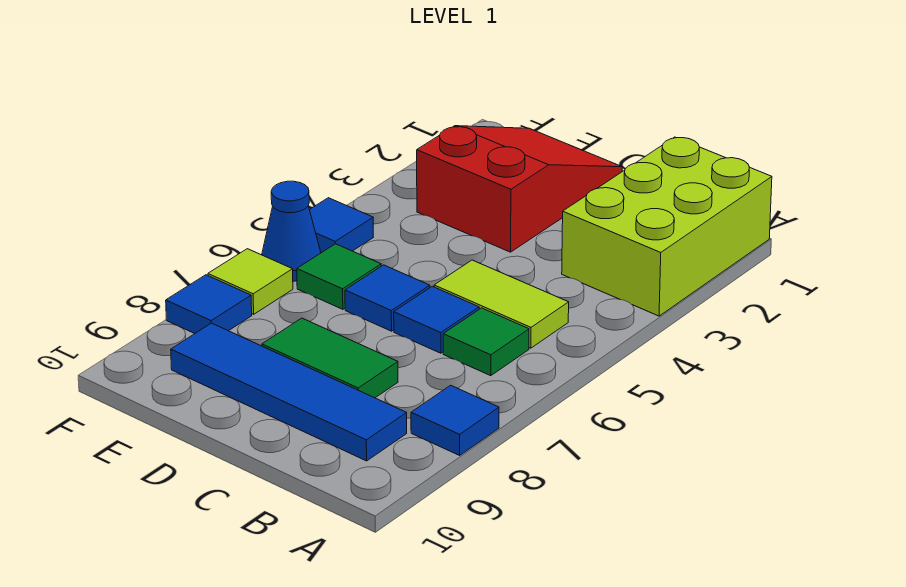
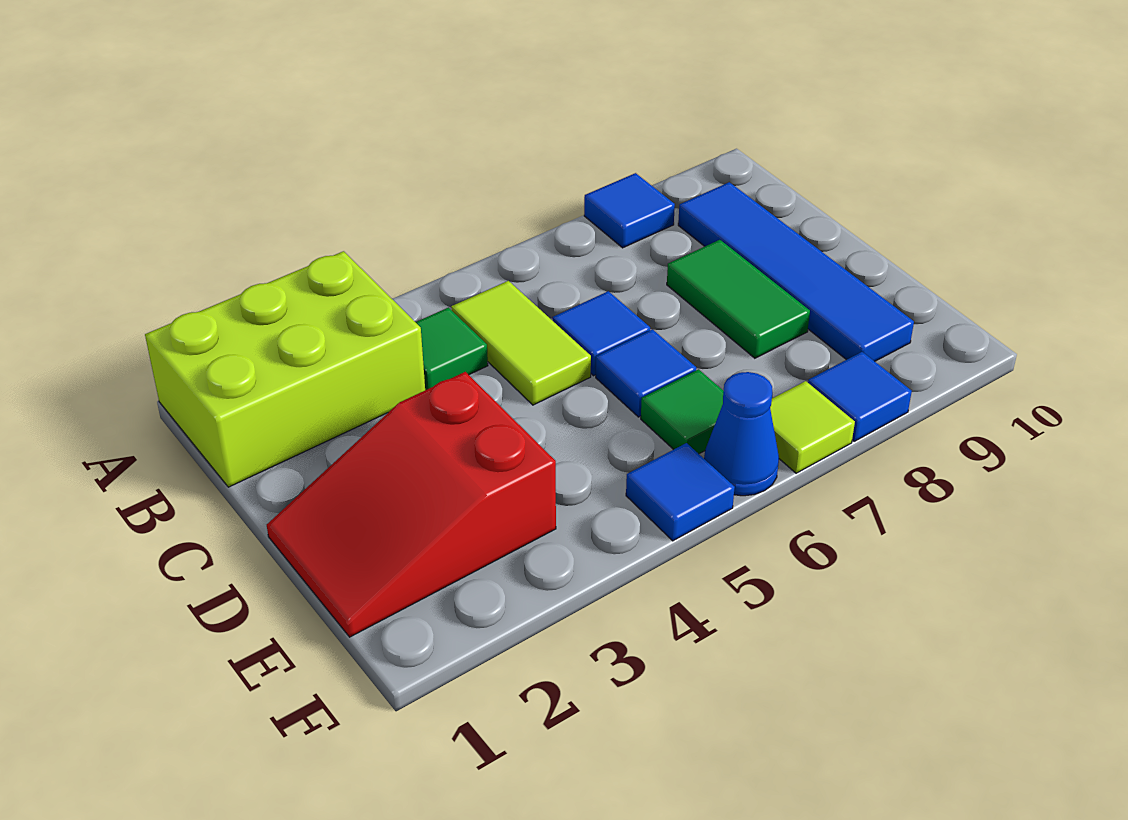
green 1x1 tile [443,308,529,376] -> green 1x1 tile moved to [416,308,488,390]

